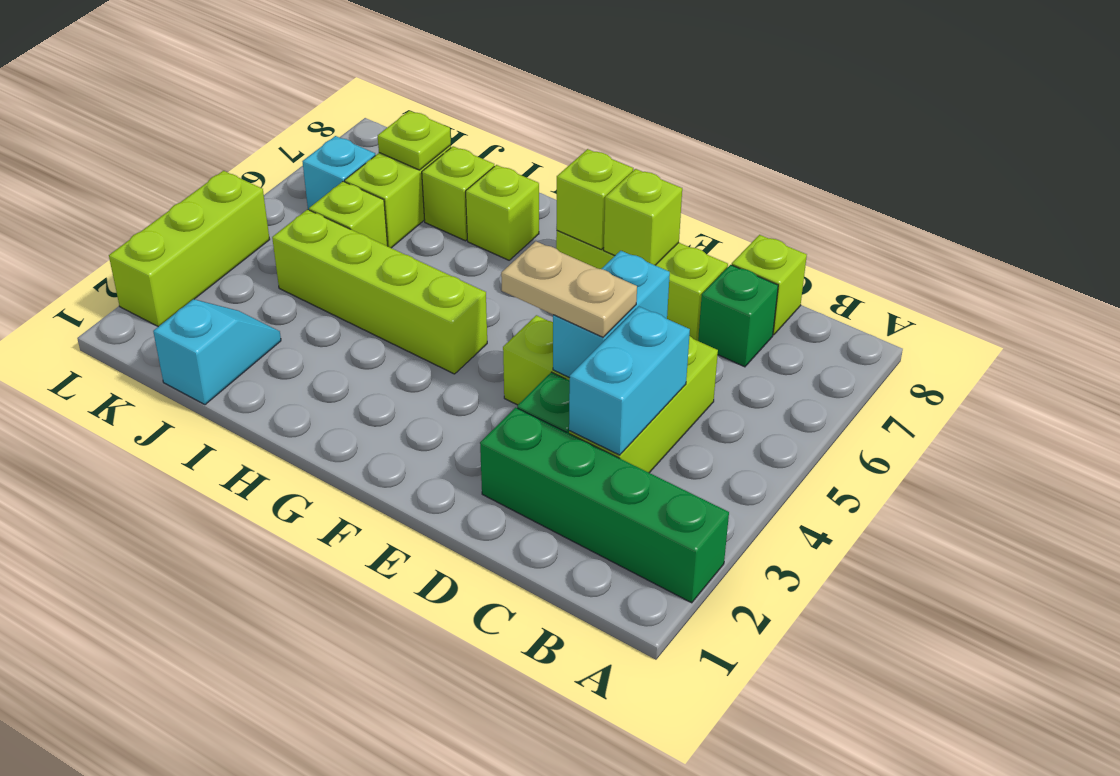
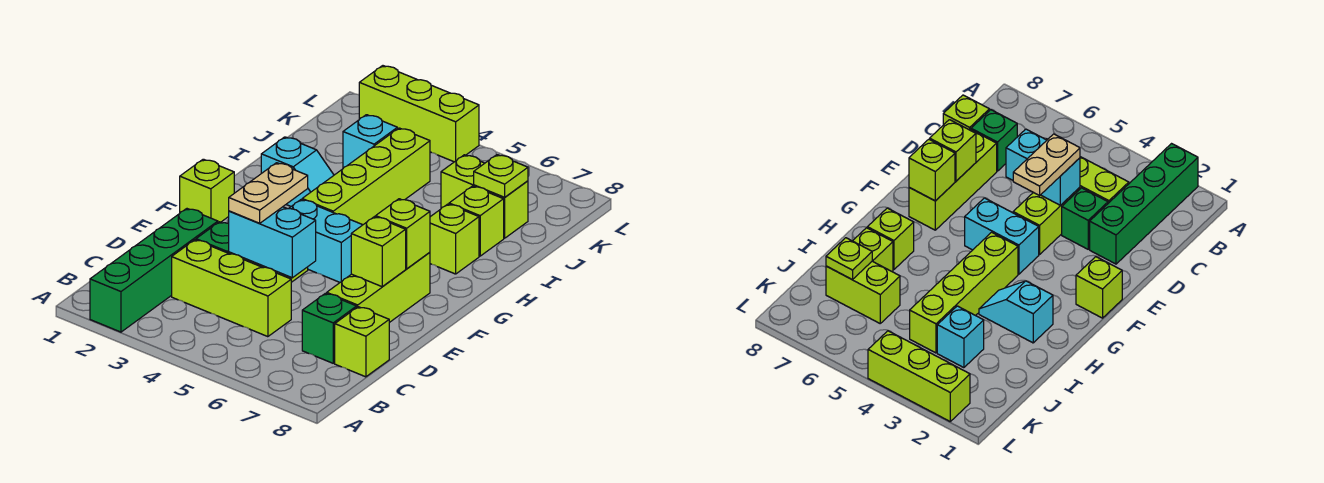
cyan 1x2 brick [569,307,690,455] -> cyan 1x2 brick moved to [289,200,362,282]
cyan 1x2 slope [153,299,281,405] -> cyan 1x2 slope moved to [261,137,334,206]
lime 1x1 brick [309,182,388,246] -> lime 1x1 brick moved to [180,159,234,222]
cyan 1x1 brick [302,136,375,210] -> cyan 1x1 brick moved to [343,115,397,168]

